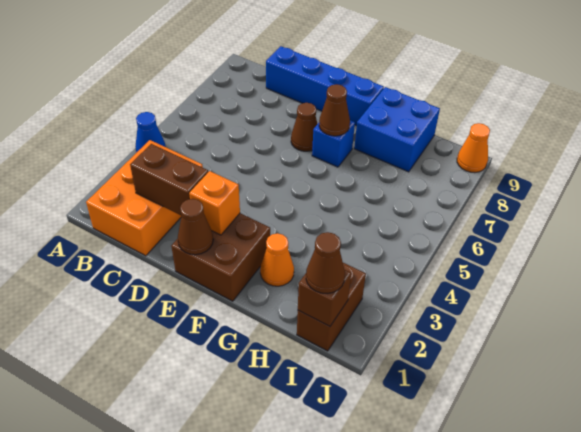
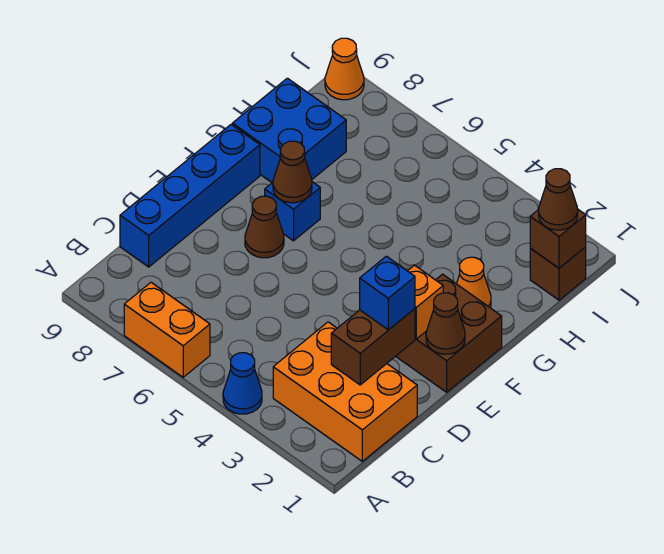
none -> orange 1x2 brick [124,282,210,377]
none -> blue 1x1 brick [360,256,415,330]
brown 1x2 brick [297,263,366,351] -> brown 1x1 brick [530,247,586,300]

